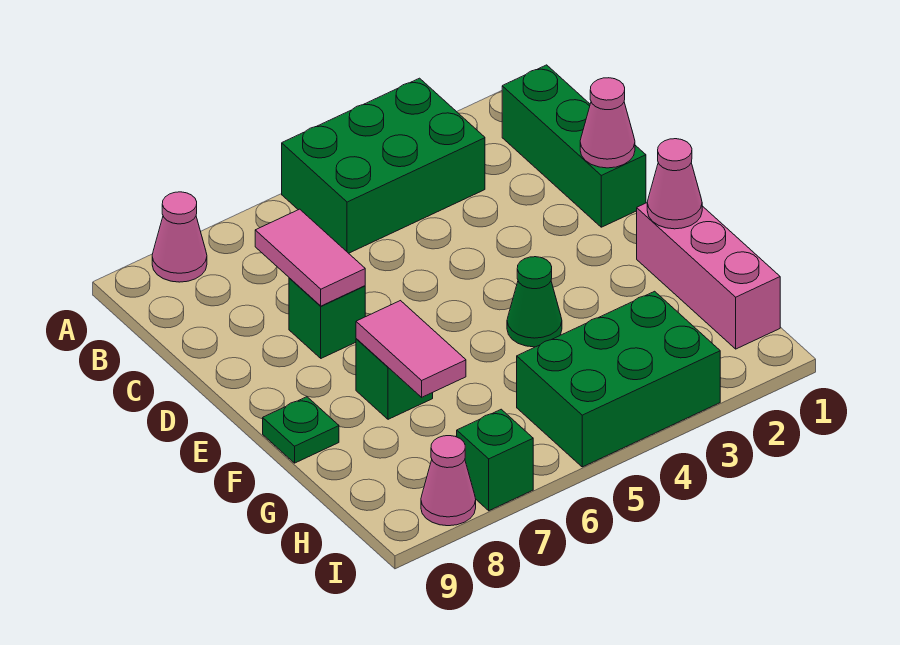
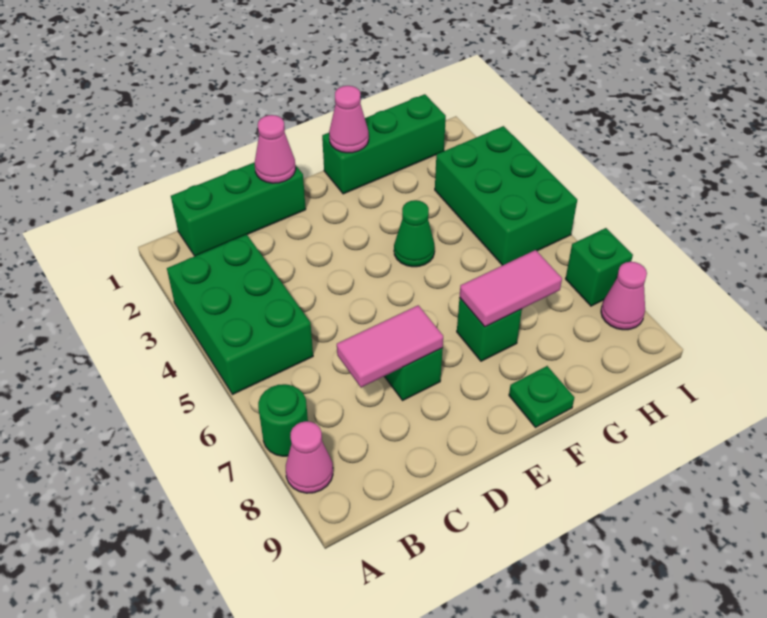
none -> green 1x1 round brick [258,384,308,456]
pink 1x3 brick [637,203,780,349] -> green 1x3 brick [322,94,446,194]

